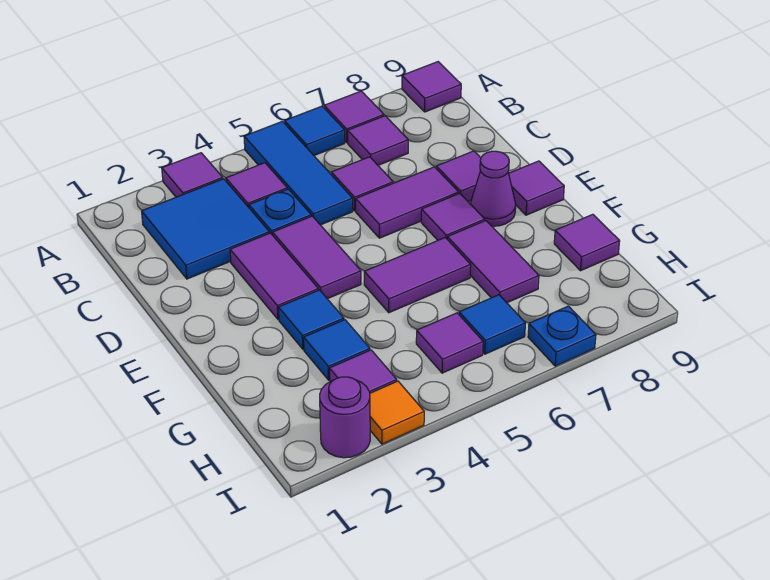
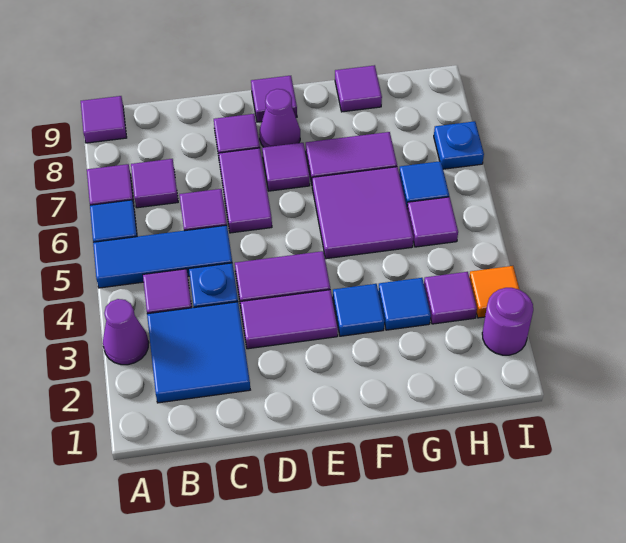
purple 1x1 tile [162,153,223,197] -> purple 1x1 cone [103,299,149,365]
purple 1x2 tile [364,238,471,313] -> purple 2x2 tile [312,167,413,259]

